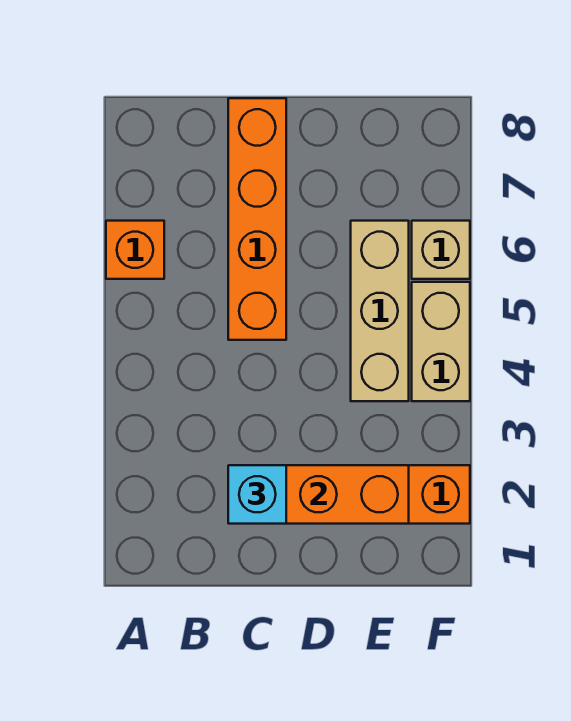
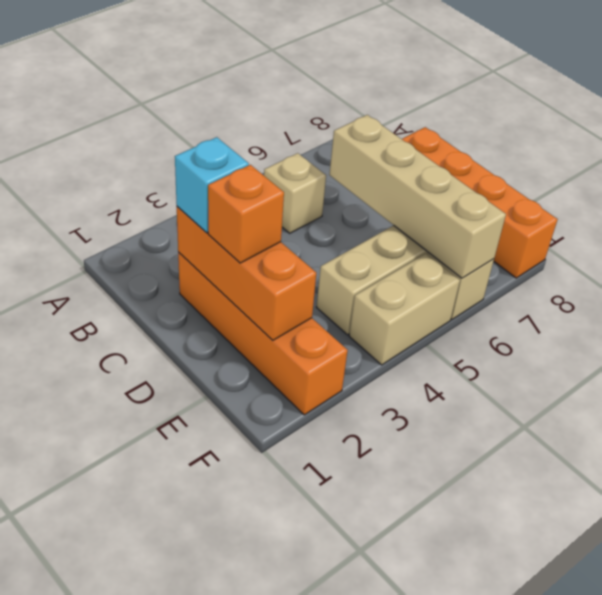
orange 1x1 brick [106,221,164,279] -> orange 1x1 brick moved to [208,165,284,263]
none -> tan 1x1 brick [264,153,326,233]
orange 1x4 brick [228,98,286,340] -> orange 1x4 brick turned to [402,127,558,278]
none -> tan 1x4 brick [329,115,506,278]

